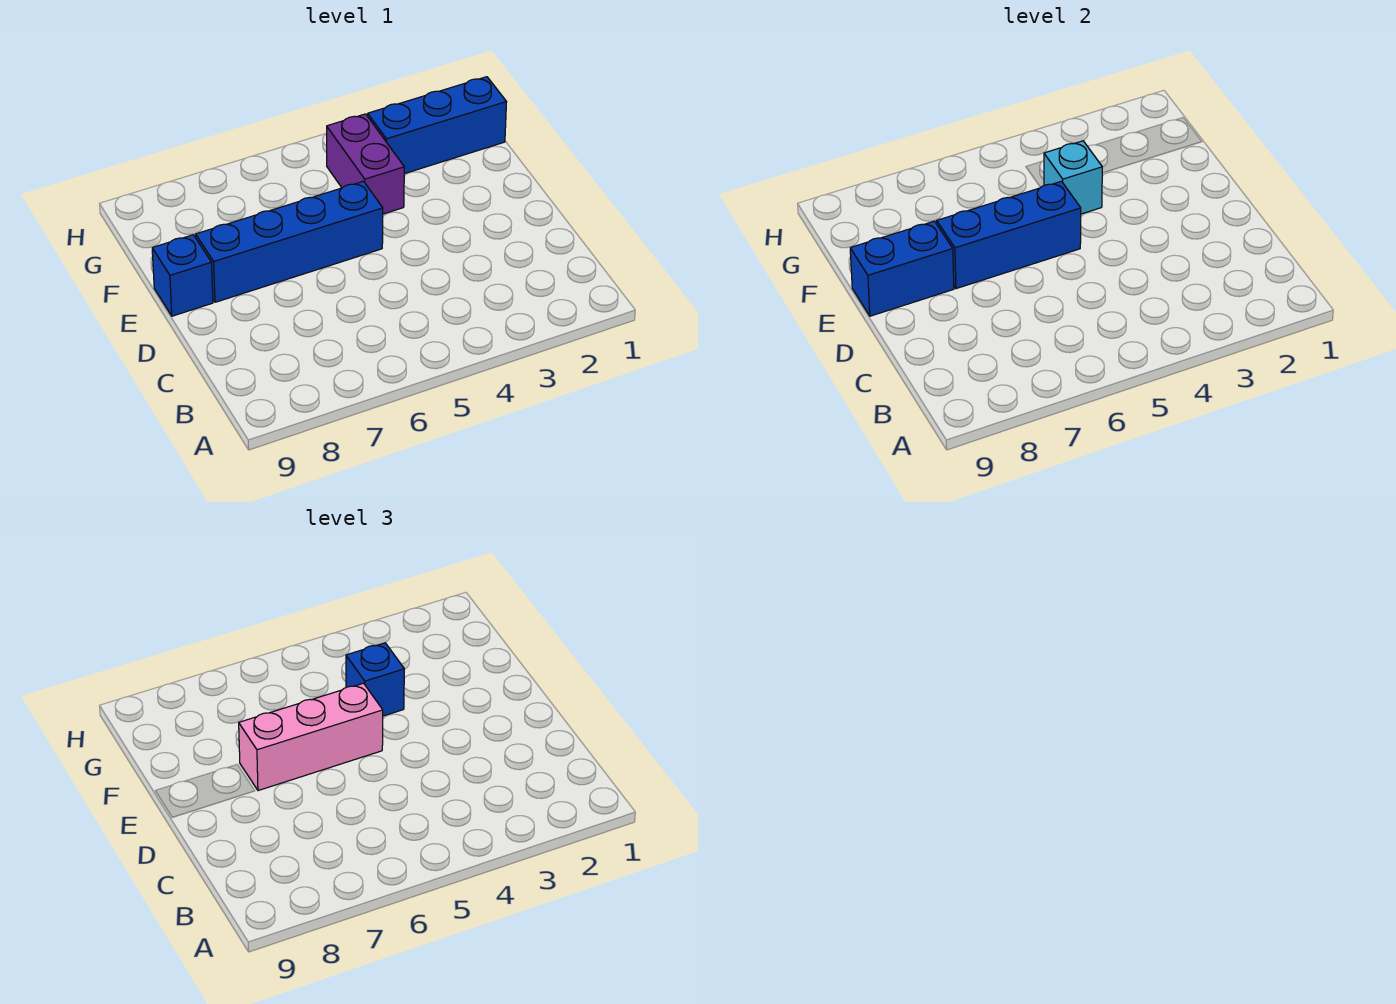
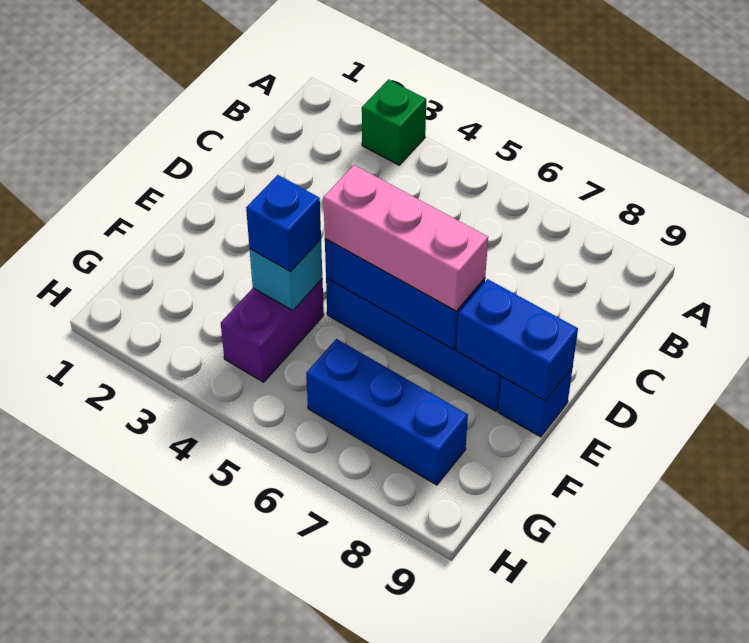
none -> green 1x1 brick [362,79,426,165]
blue 1x3 brick [368,77,507,174] -> blue 1x3 brick moved to [306,339,468,485]

